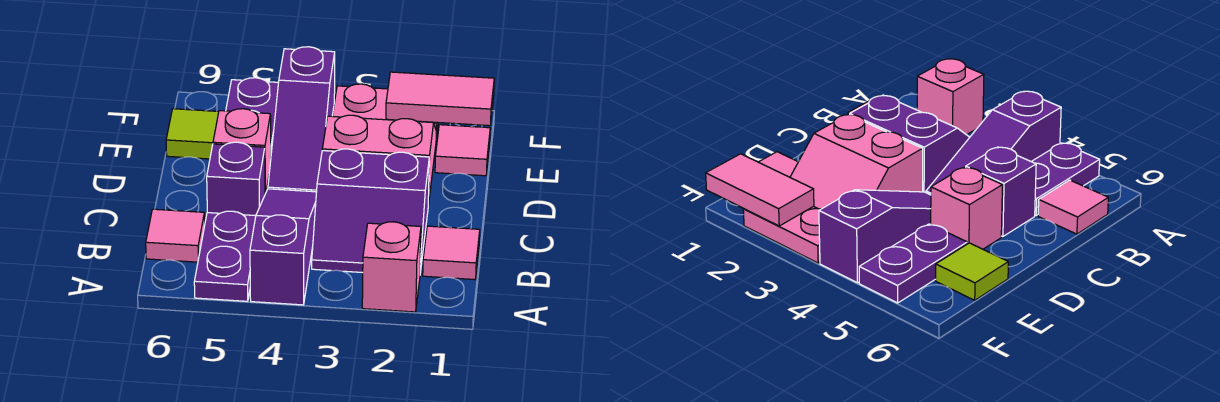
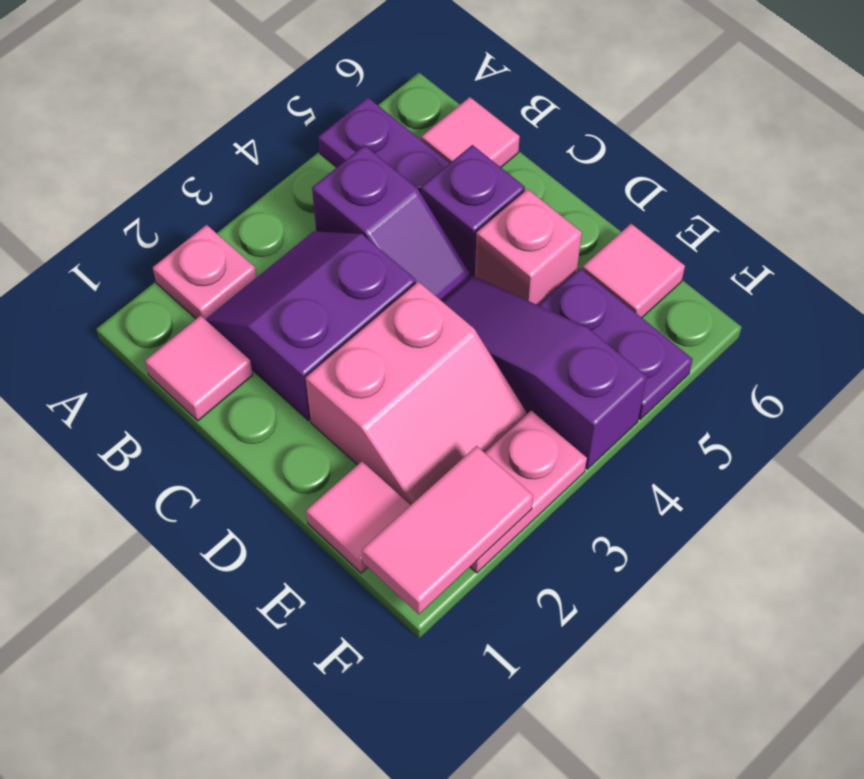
pink 1x1 brick [362,222,421,312] -> pink 1x1 plate [153,225,257,319]
purple 1x3 slope [250,189,316,305] -> purple 1x2 slope [312,145,470,301]
lime 1x1 tile [166,109,219,159] -> pink 1x1 tile [582,224,685,318]

